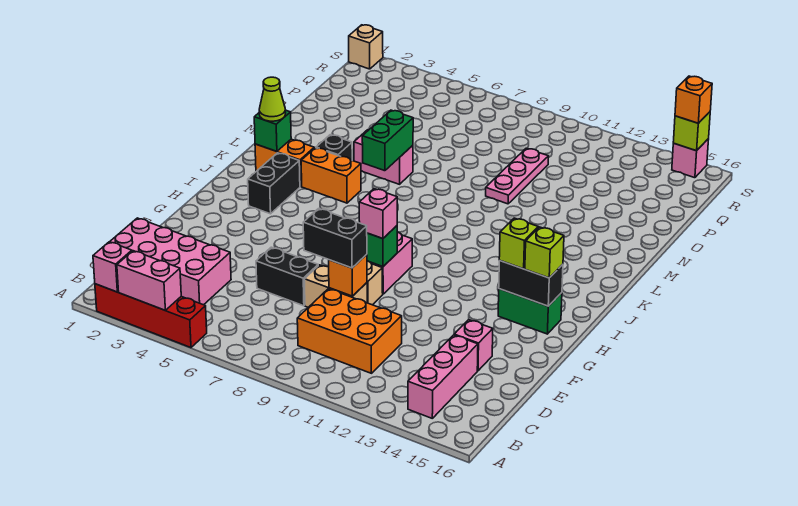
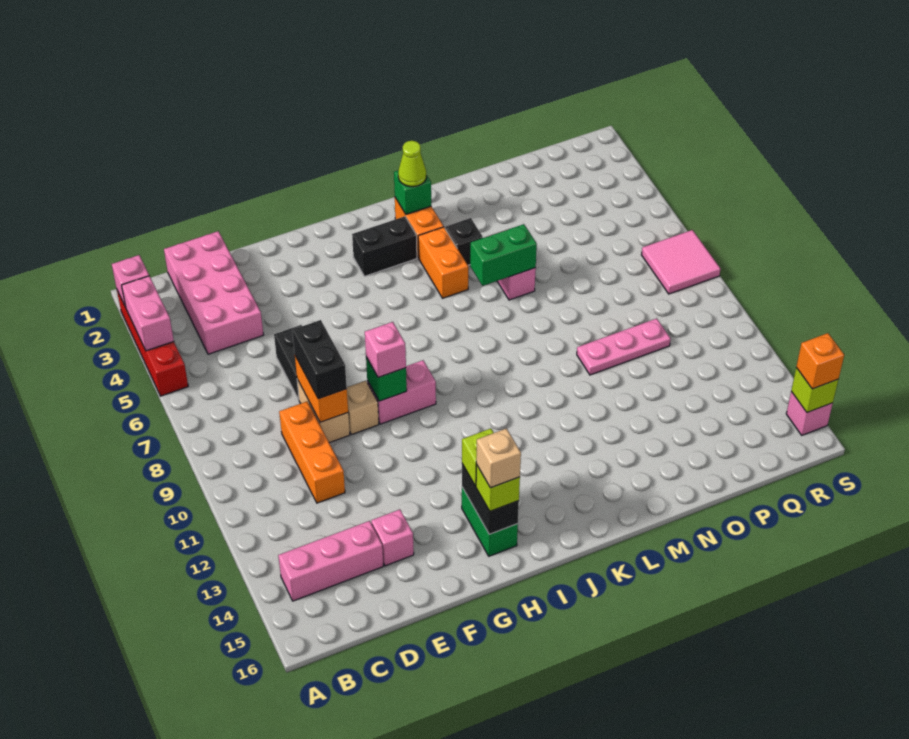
orange 2x3 brick [297,289,402,373] -> orange 1x3 brick [279,402,345,503]
orange 1x1 brick [329,254,367,296] -> orange 1x2 brick [295,356,348,422]
none -> pink 2x2 tile [641,230,720,294]
tan 1x1 brick [349,25,383,69] -> tan 1x1 brick moved to [476,429,521,488]

